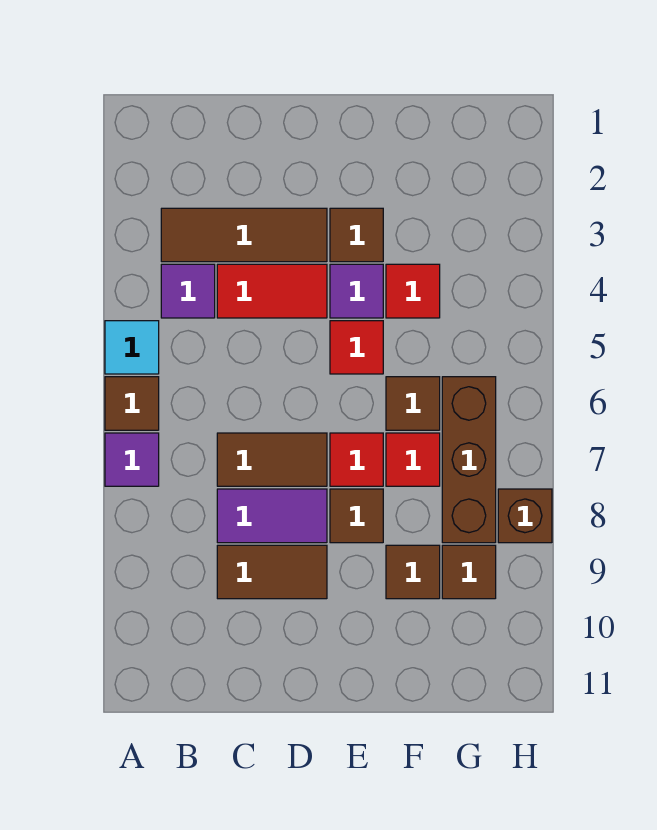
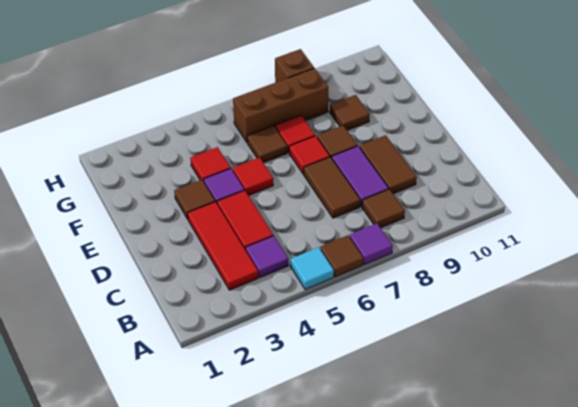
brown 1x3 tile [161,208,327,262] -> red 1x3 tile [188,202,258,290]
brown 1x1 tile [442,545,496,599] -> brown 1x1 tile moved to [362,189,405,228]

